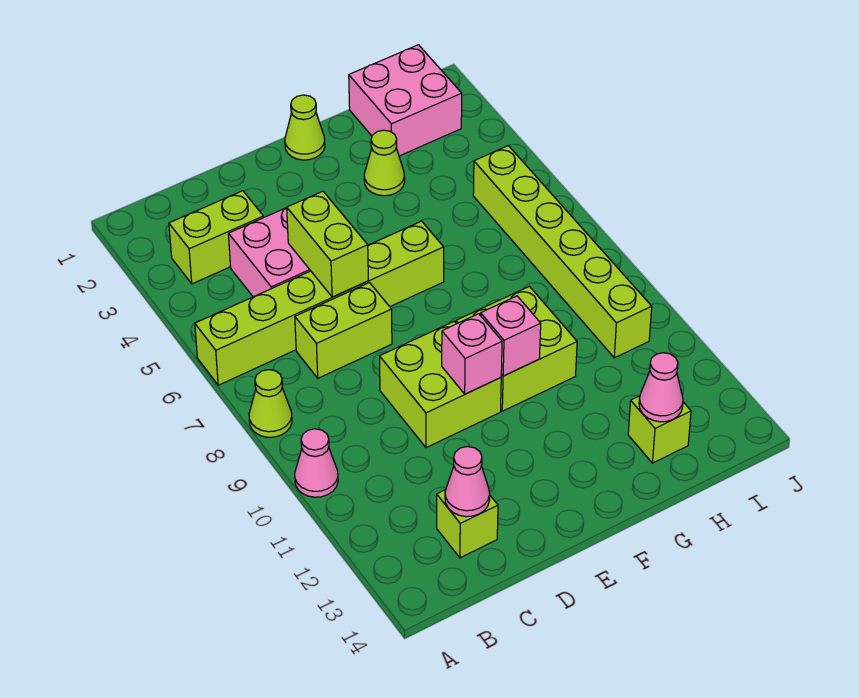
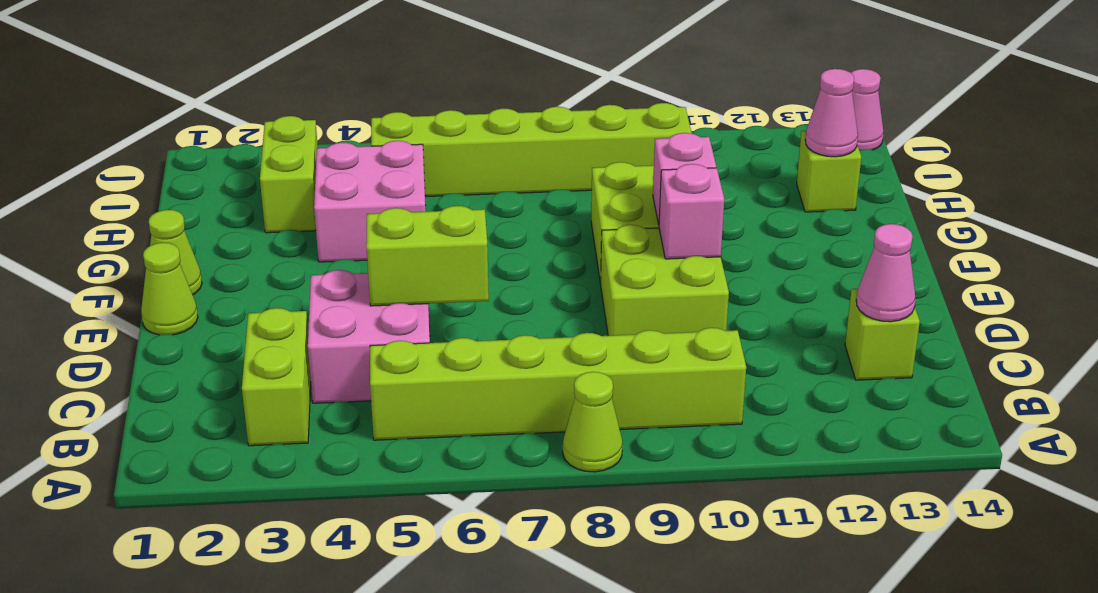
lime 1x6 brick [195,221,444,385] -> lime 1x6 brick turned to [370,328,746,440]
pink 1x1 cone [295,429,338,497] -> pink 1x1 cone moved to [851,69,883,150]
lime 1x2 brick [295,283,392,378] -> lime 1x2 brick moved to [260,116,318,233]
lime 1x1 cone [364,130,405,196] -> lime 1x1 cone moved to [141,243,198,335]
pink 2x2 brick [349,45,462,156] -> pink 2x2 brick moved to [314,141,426,262]

